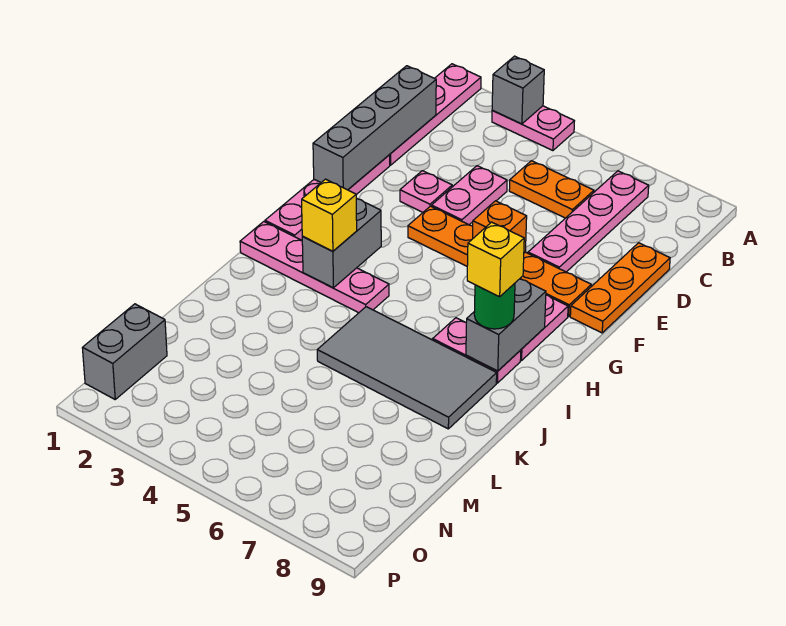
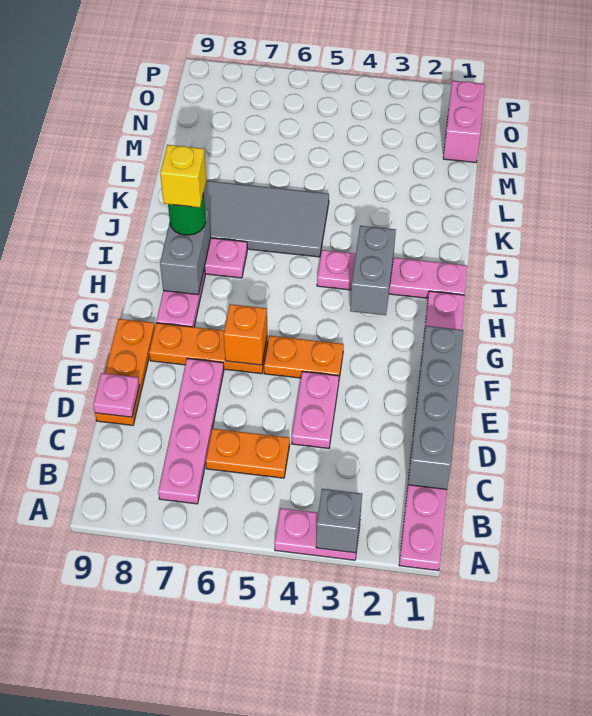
pink 1x1 plate [400,171,452,212] -> pink 1x1 plate moved to [93,373,139,417]
yellow 1x1 brick [302,179,357,251] -> none
grey 1x2 brick [83,304,167,399] -> pink 1x2 brick [443,81,485,163]

